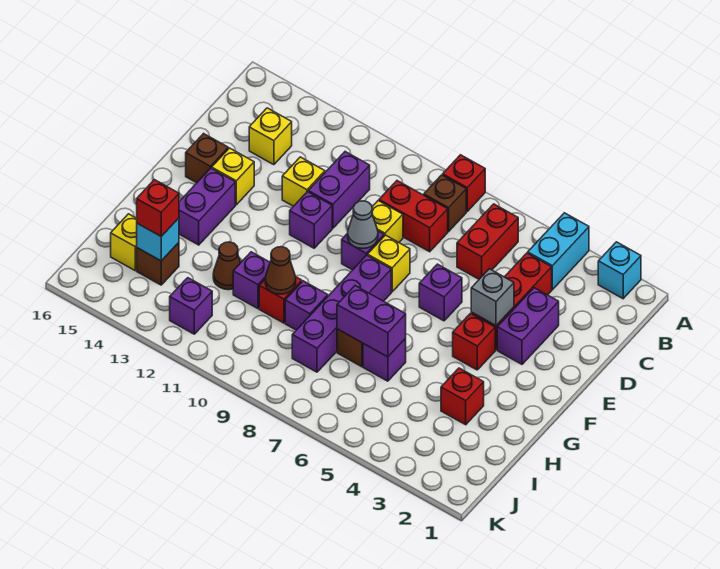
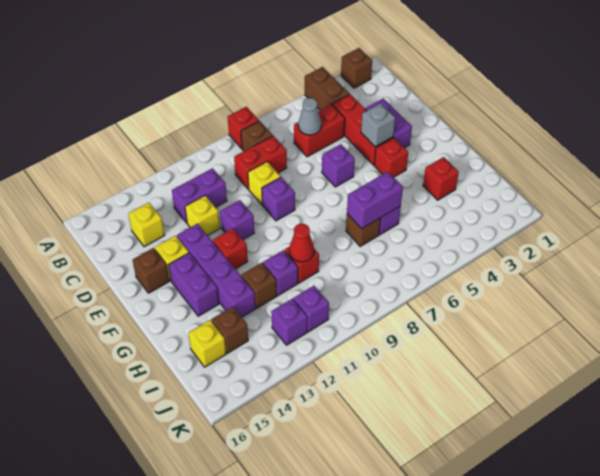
cyan 1x1 brick [598,242,641,299] -> brown 1x1 brick [341,48,372,88]
cyan 1x2 brick [528,213,589,290] -> brown 1x2 brick [305,67,350,110]
red 1x2 brick [457,204,518,279] -> red 1x2 brick turned to [294,104,345,157]
purple 1x2 brick [308,152,370,228] -> purple 1x2 brick turned to [172,168,227,223]
yellow 1x1 brick [368,235,410,292] -> none
grey 1x1 cone [348,201,378,248] -> grey 1x1 cone moved to [298,98,321,135]
purple 1x4 brick [292,255,391,372] -> purple 1x4 brick moved to [177,224,255,317]
purple 1x1 brick [285,281,328,330] -> purple 1x1 brick moved to [293,286,329,332]
brown 1x1 cone [265,247,296,294] -> red 1x1 cone [289,224,314,262]
brown 1x1 cone [213,242,240,290] -> brown 1x1 brick [241,263,277,308]
cyan 1x1 brick [137,218,179,261] -> none
red 1x1 brick [137,180,179,236] -> red 1x1 brick moved to [213,228,248,269]

